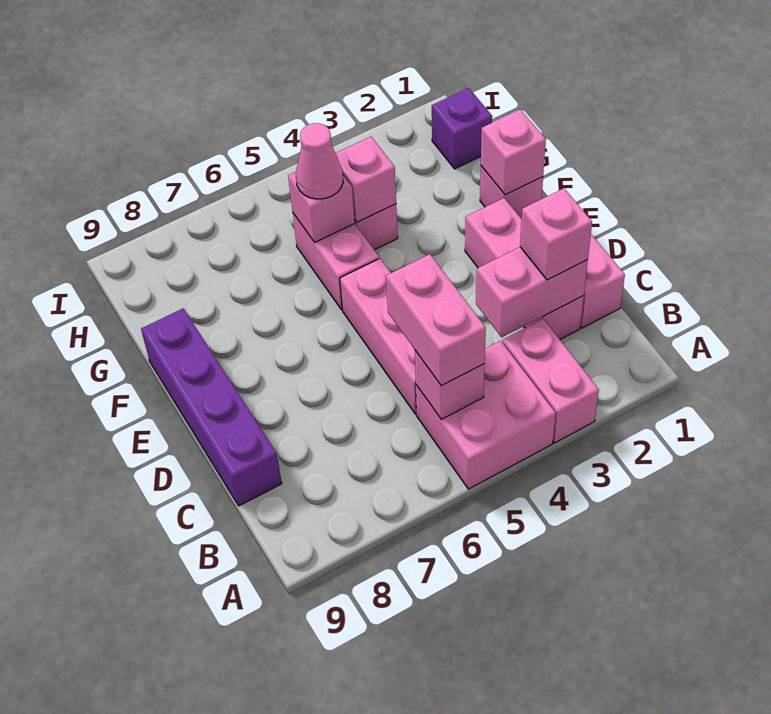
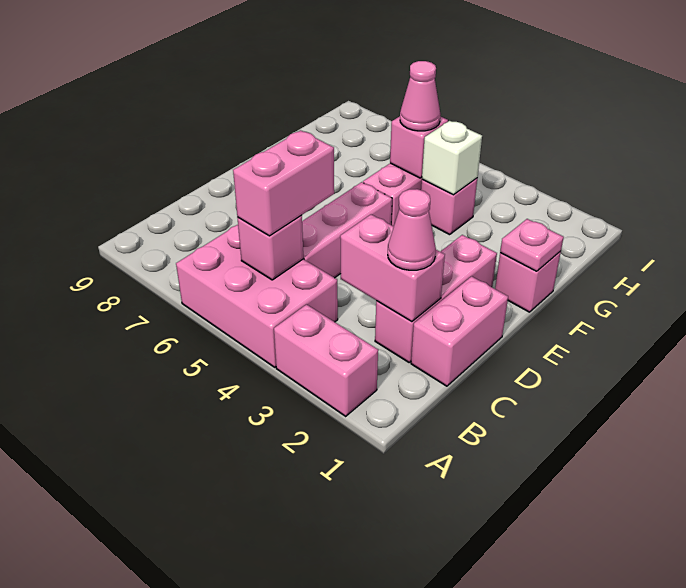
pink 1x2 brick [503,319,599,443] -> pink 1x2 brick turned to [274,305,378,416]
pink 2x2 brick [416,341,556,489] -> pink 2x3 brick [176,225,338,367]
pink 1x1 brick [520,188,592,280] -> pink 1x1 cone [388,189,436,270]
purple 1x4 brick [141,308,282,506] -> none
pink 1x1 brick [481,110,546,195] -> pink 1x1 plate [500,219,564,271]
pink 1x1 brick [335,137,396,222] -> white 1x1 brick [422,121,482,195]
purple 1x1 brick [432,88,492,169] -> none

